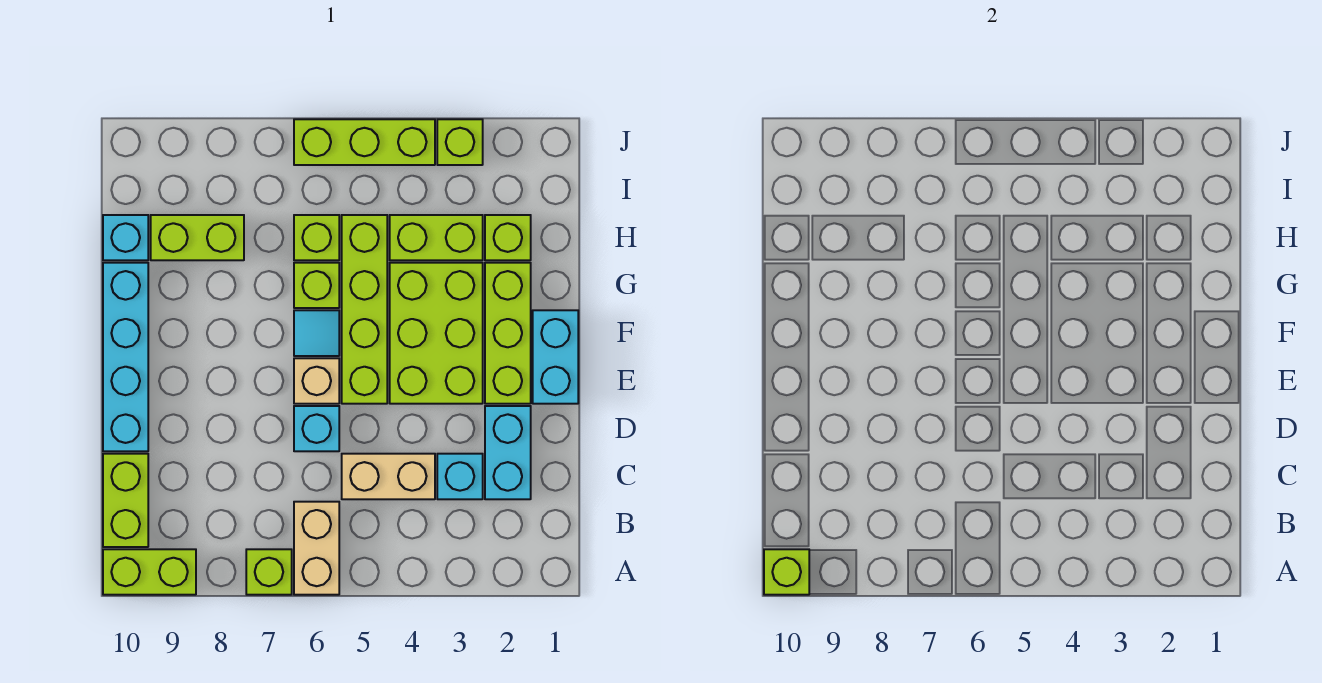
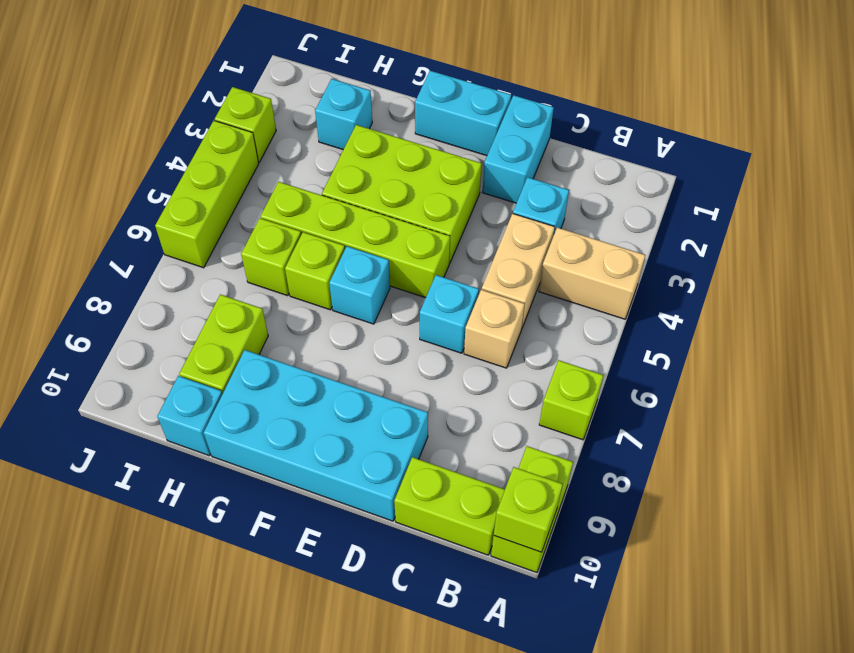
tan 1x2 brick [294,502,339,595] -> tan 1x2 brick moved to [539,227,645,319]
cyan 1x2 brick [485,406,531,499] -> cyan 1x2 brick turned to [483,95,554,203]
cyan 1x4 brick [103,263,148,451] -> cyan 2x4 brick [204,350,428,521]
lime 1x3 brick [485,263,531,404] -> none
tan 1x1 brick [294,358,339,404] -> tan 1x1 brick moved to [464,290,525,368]
cyan 1x1 tile [294,310,339,356] -> cyan 1x1 brick [329,246,390,324]
lime 1x1 brick [485,215,531,260] -> cyan 1x1 brick [315,79,372,150]
lime 1x2 brick [390,215,483,260] -> none

